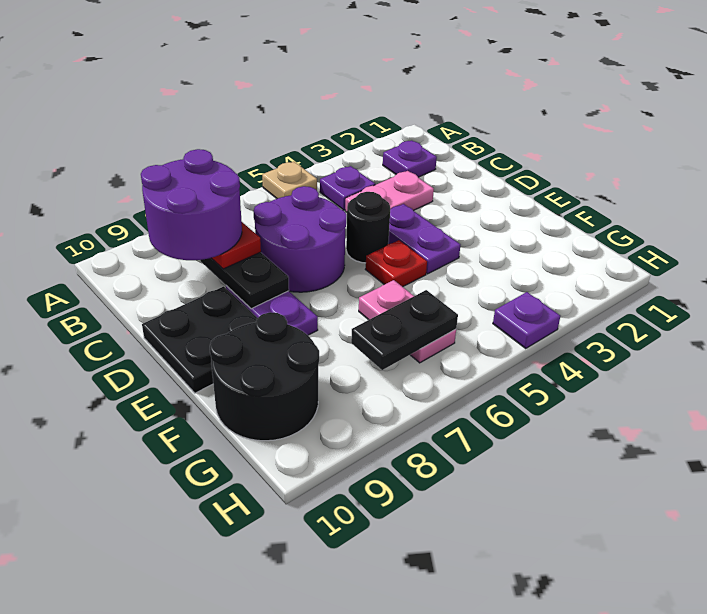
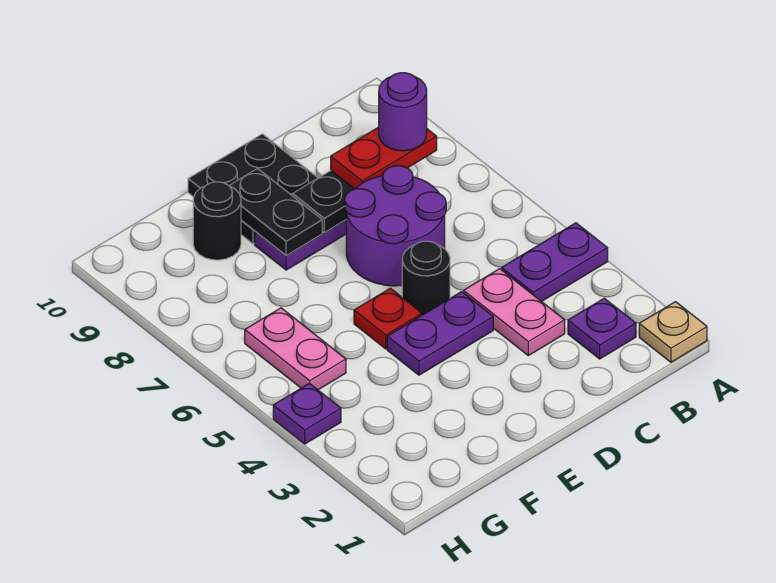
tan 1x1 plate [262,162,317,199] -> tan 1x1 plate moved to [639,302,707,362]
purple 1x1 plate [320,166,375,210] -> purple 1x2 plate [502,223,608,302]
purple 2x2 round brick [141,149,242,260] -> purple 1x1 round brick [379,73,427,151]
pink 1x2 plate [359,280,456,363] -> pink 1x2 plate turned to [245,308,346,390]
black 2x2 round brick [210,312,319,441] -> black 1x1 round brick [193,182,241,260]
black 1x2 plate [351,290,458,370] -> black 1x2 plate moved to [229,169,322,255]

